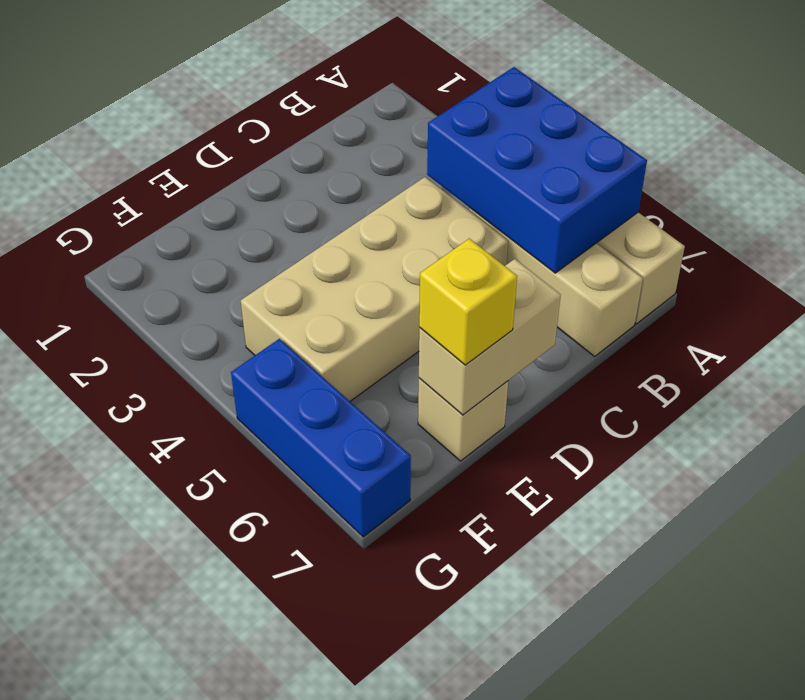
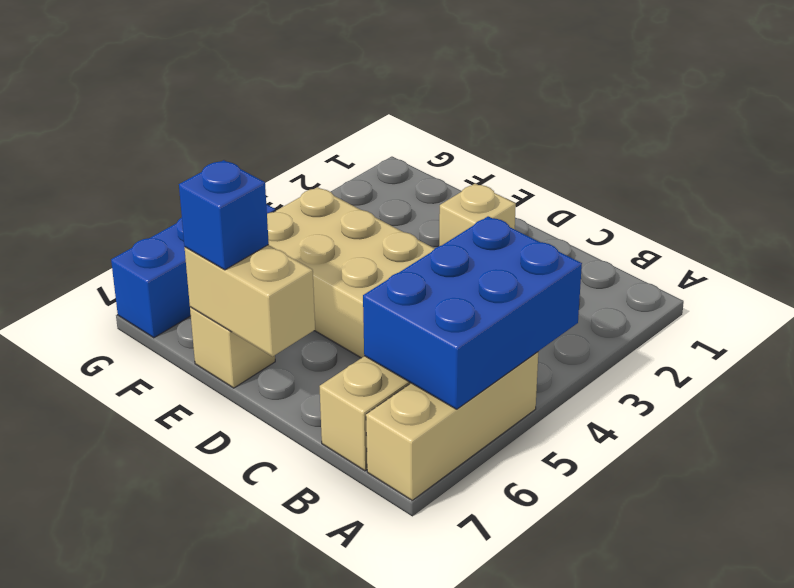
none -> tan 1x1 brick [439,184,516,246]
yellow 1x1 brick [419,239,517,365] -> blue 1x1 brick [179,160,269,270]

